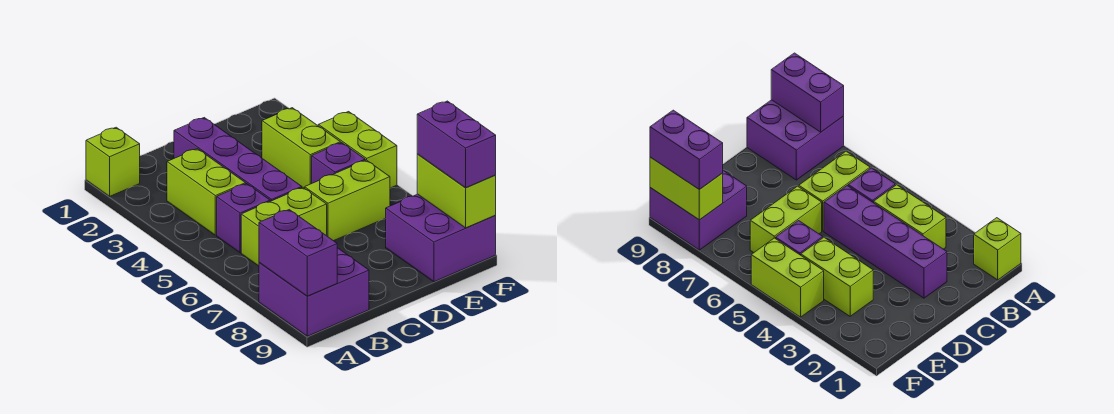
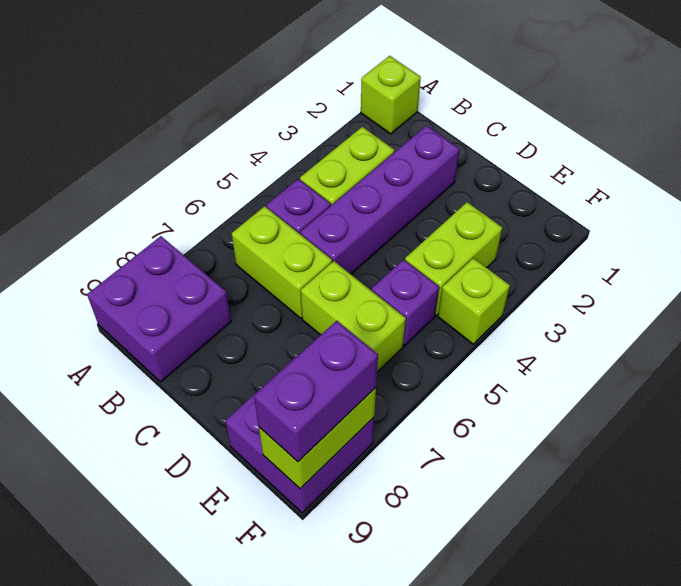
purple 1x2 brick [259,210,337,296] -> none
lime 1x2 brick [318,112,397,188] -> lime 1x1 brick [438,258,510,344]

